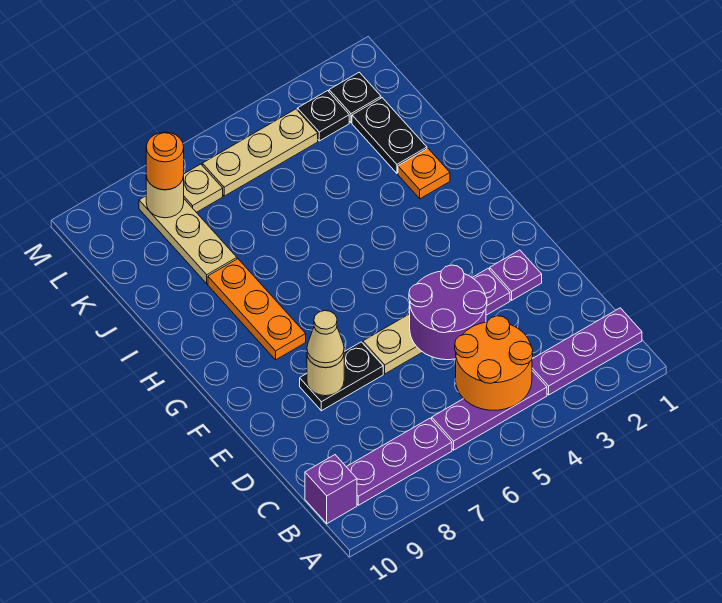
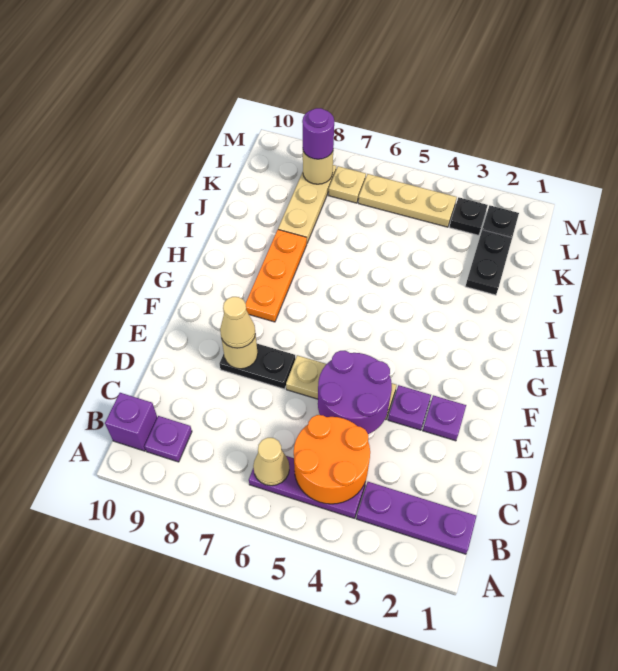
none -> tan 1x1 cone [253,438,289,486]
purple 1x3 plate [347,418,452,505] -> purple 1x1 plate [145,416,192,462]
orange 1x1 plate [398,149,450,199] -> none
orange 1x1 round brick [146,132,184,190] -> purple 1x1 round brick [302,108,334,159]

